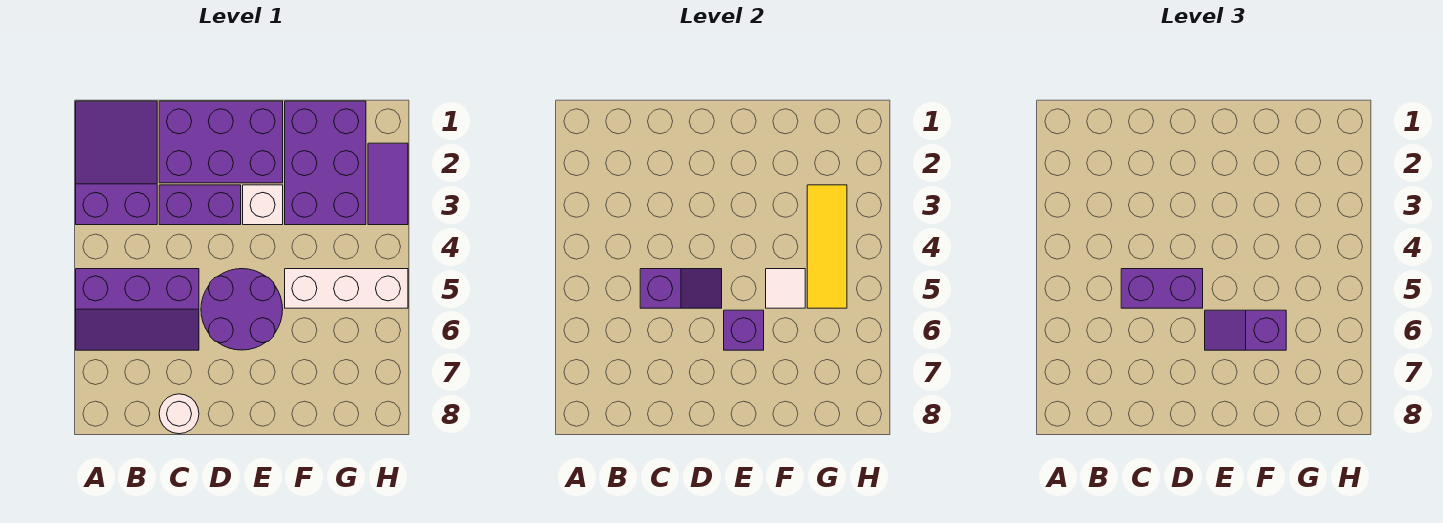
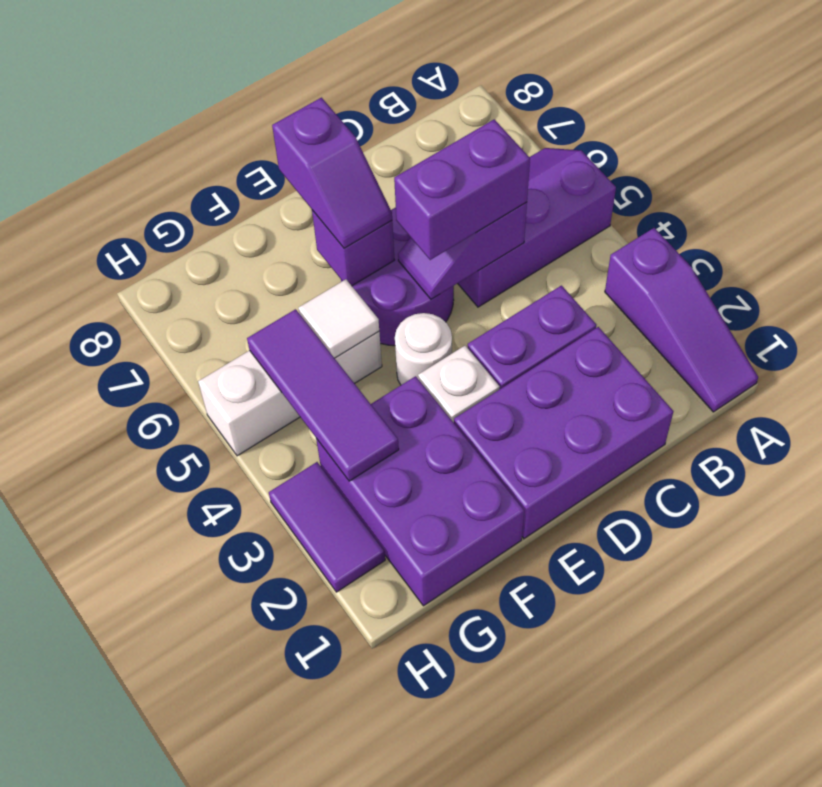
purple 2x3 slope [76,101,157,225] -> purple 1x3 slope [605,228,758,412]
white 1x1 round brick [159,394,199,434] -> white 1x1 round brick moved to [395,313,452,385]
purple 1x2 slope [1205,310,1286,350] -> purple 1x2 slope turned to [272,98,392,248]
yellow 1x3 tile [807,185,847,308] -> purple 1x3 tile [247,309,399,481]

